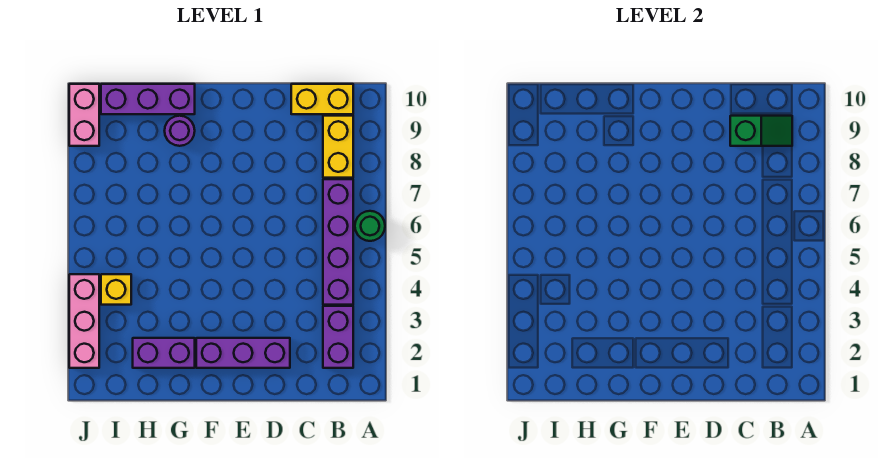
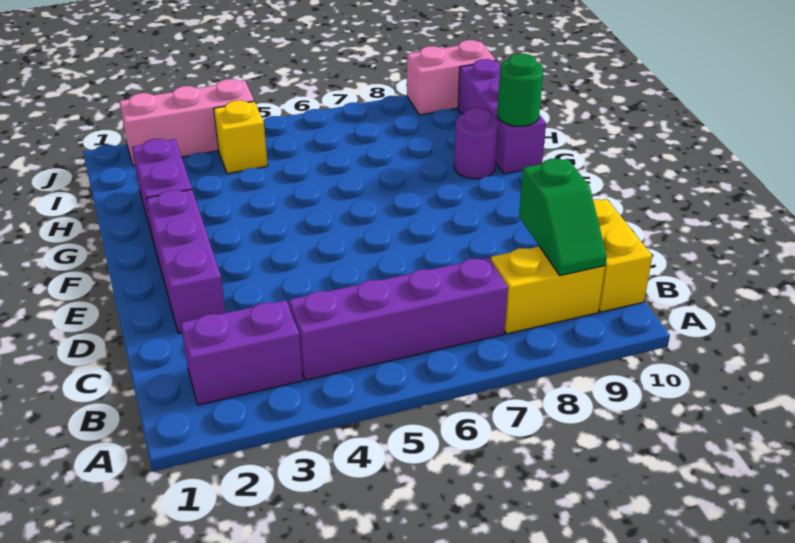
green 1x1 round brick [355,211,385,241] -> green 1x1 round brick moved to [497,54,543,126]

